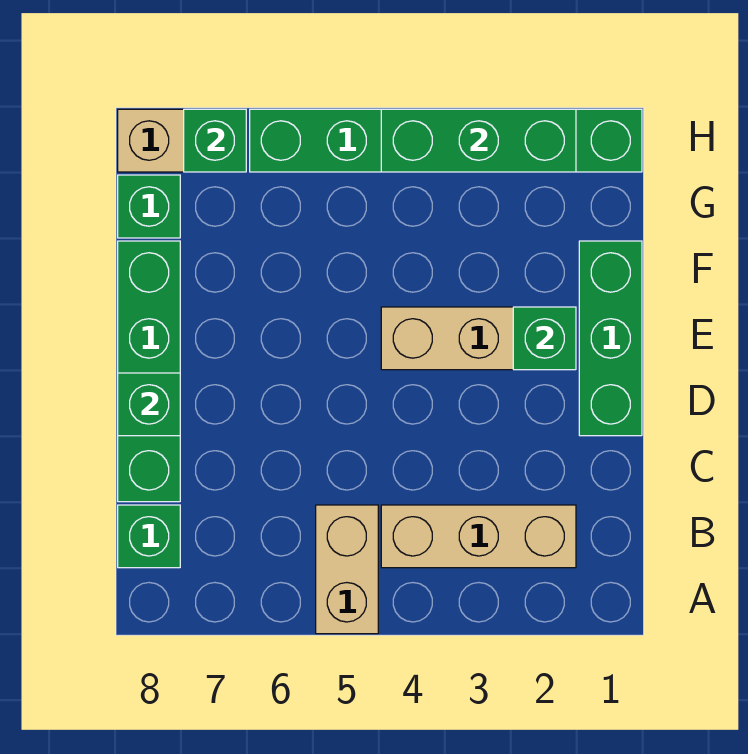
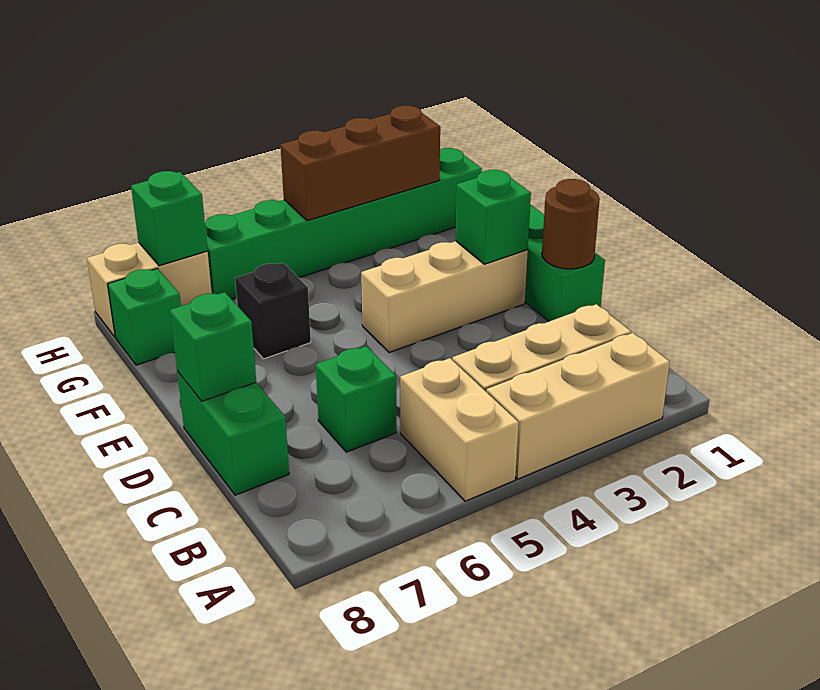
none -> tan 1x3 brick [487,333,670,479]
green 1x1 brick [118,505,180,568] -> green 1x1 brick moved to [316,346,396,452]
green 1x4 brick [118,241,180,502] -> green 1x2 brick [177,371,289,495]
none -> brown 1x1 round brick [542,179,600,269]
none -> black 1x1 brick [235,263,311,359]
green 1x3 brick [381,109,576,172] -> brown 1x3 brick [280,106,440,221]

